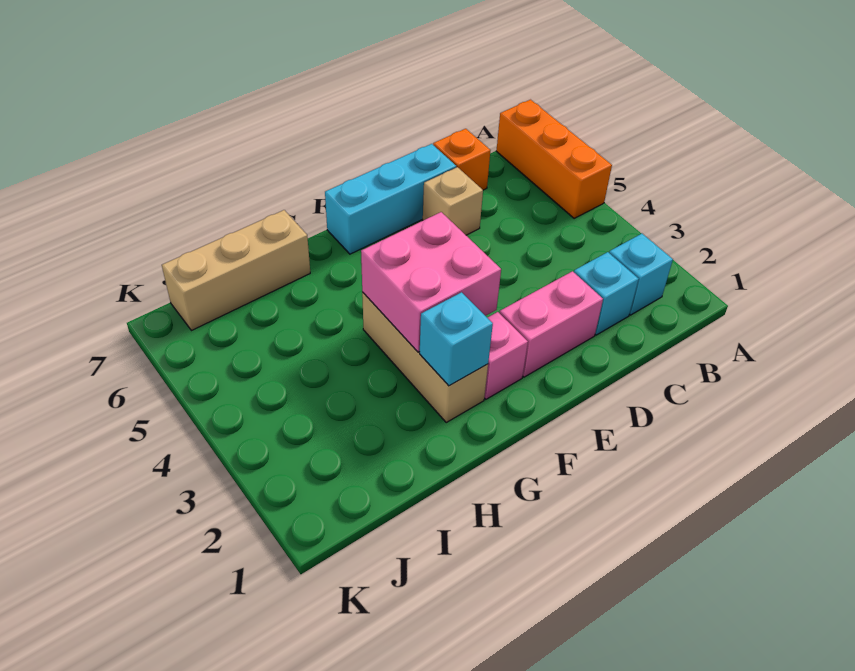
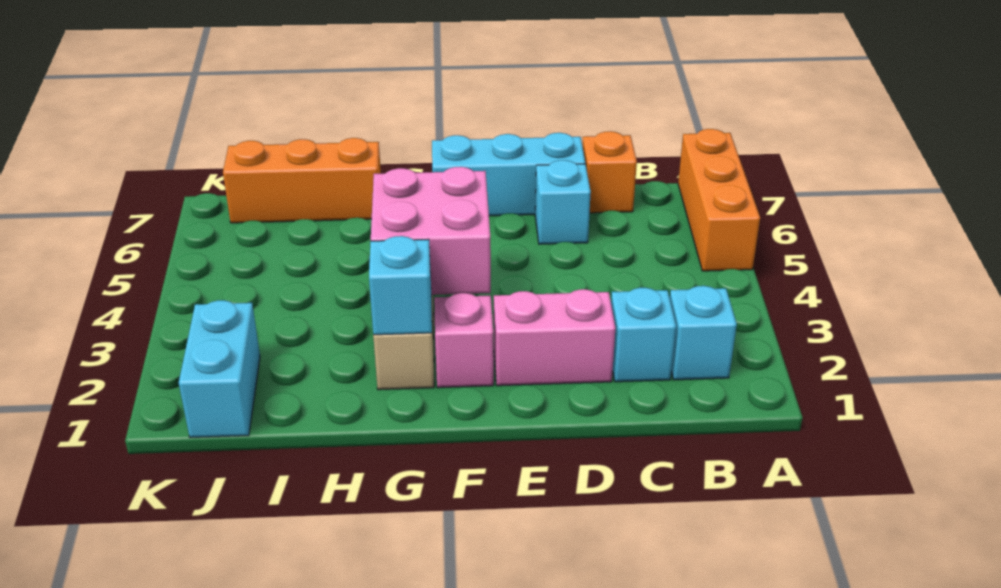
tan 1x1 brick [423,167,483,235] -> cyan 1x1 brick [535,160,591,244]
tan 1x3 brick [162,210,310,331] -> orange 1x3 brick [223,138,381,223]
none -> cyan 1x2 brick [179,300,260,438]

